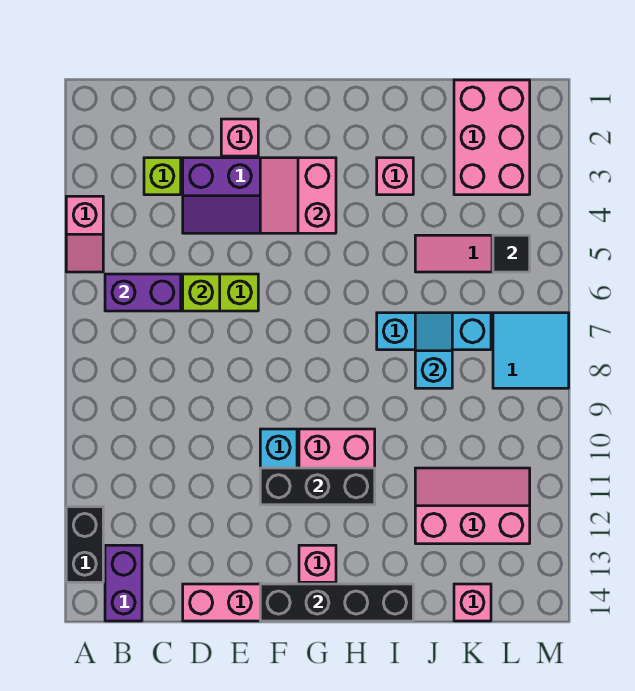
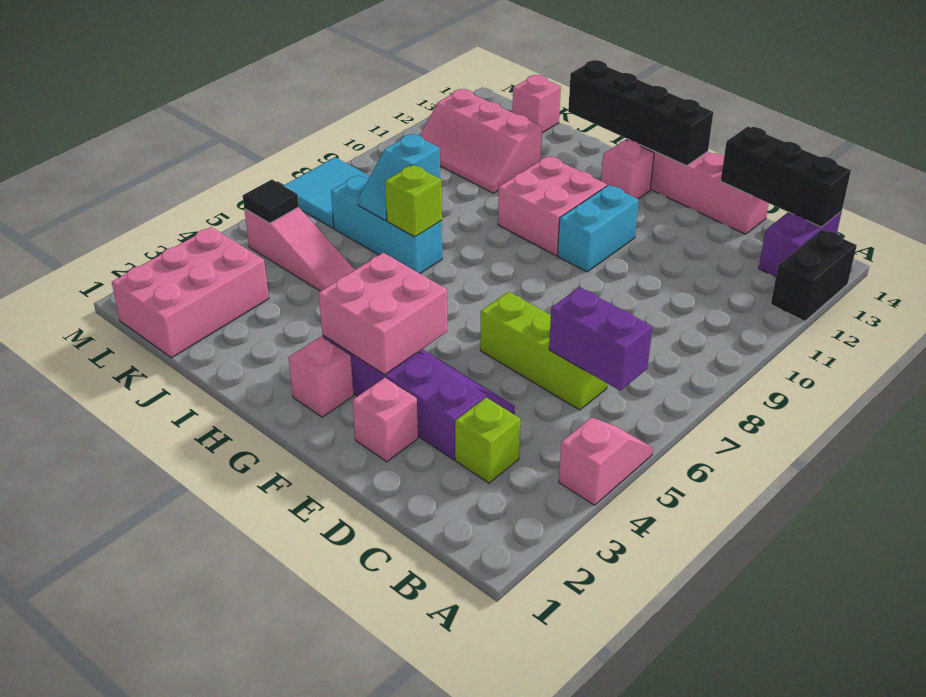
lime 1x1 brick [183,274,220,311] -> lime 1x1 brick moved to [385,165,442,237]
pink 2x2 slope [260,158,336,233] -> pink 2x2 brick [319,253,447,375]
black 1x3 brick [260,468,375,505] -> black 1x3 brick moved to [721,127,851,227]
pink 1x1 brick [377,158,413,195] -> pink 1x1 brick moved to [289,336,354,417]

